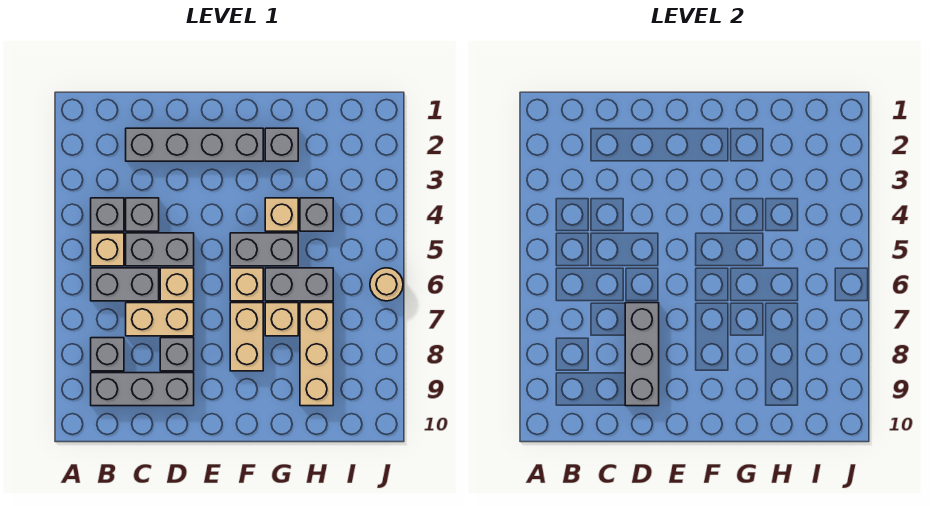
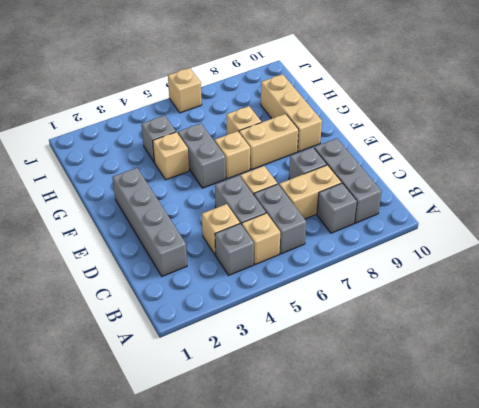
grey 1x1 brick [126,198,159,231] -> tan 1x1 brick [202,204,240,255]
tan 1x2 brick [126,303,194,336] -> tan 1x2 brick turned to [279,165,342,219]
grey 1x3 brick [625,303,659,406] -> none
grey 1x1 brick [265,128,298,161] -> none
grey 1x2 brick [265,268,333,301] -> none
tan 1x3 brick [300,303,333,406] -> tan 1x3 brick turned to [261,74,322,152]
tan 1x1 round brick [370,268,403,301] -> tan 1x1 brick [168,68,202,113]

